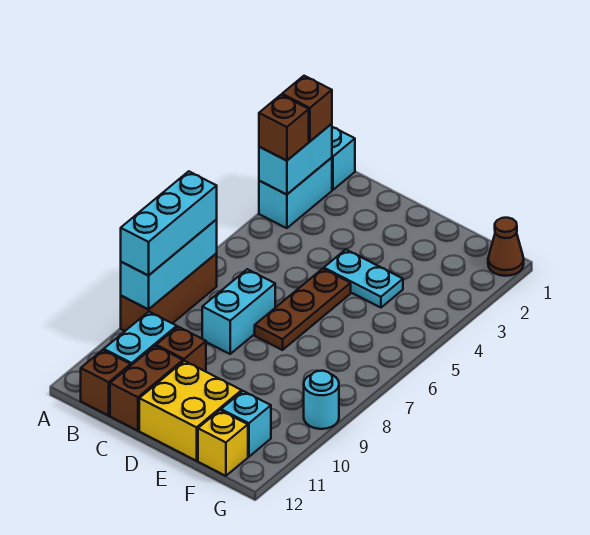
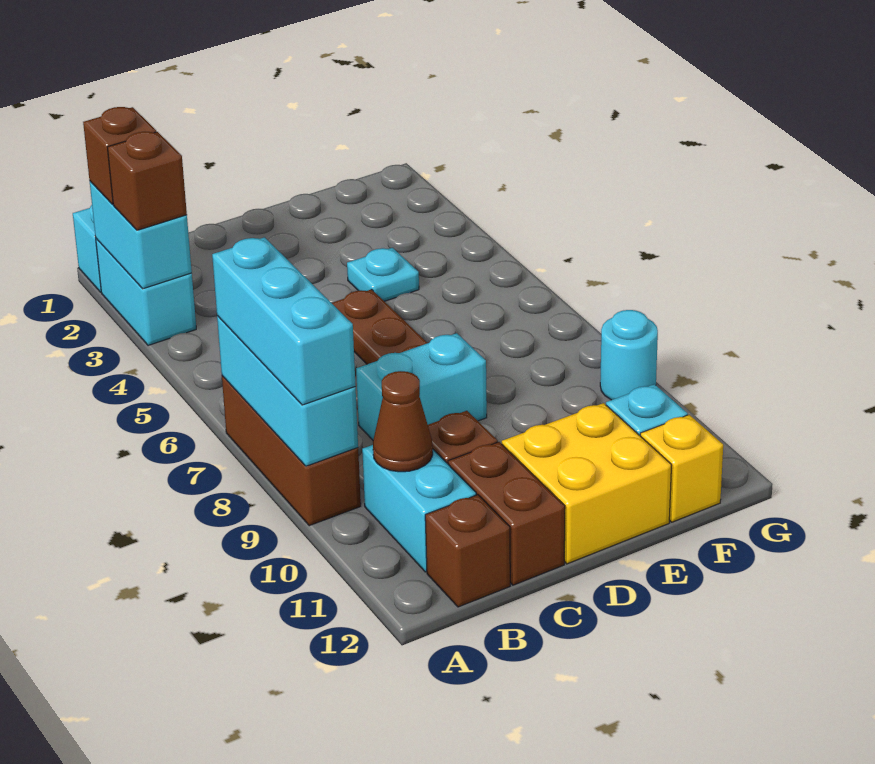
cyan 1x2 brick [202,269,275,354] -> cyan 1x2 brick turned to [356,333,487,440]
cyan 1x2 plate [324,249,403,308] -> cyan 1x1 plate [347,248,419,301]
brown 1x1 cone [488,218,524,276] -> brown 1x1 cone moved to [373,371,433,472]

